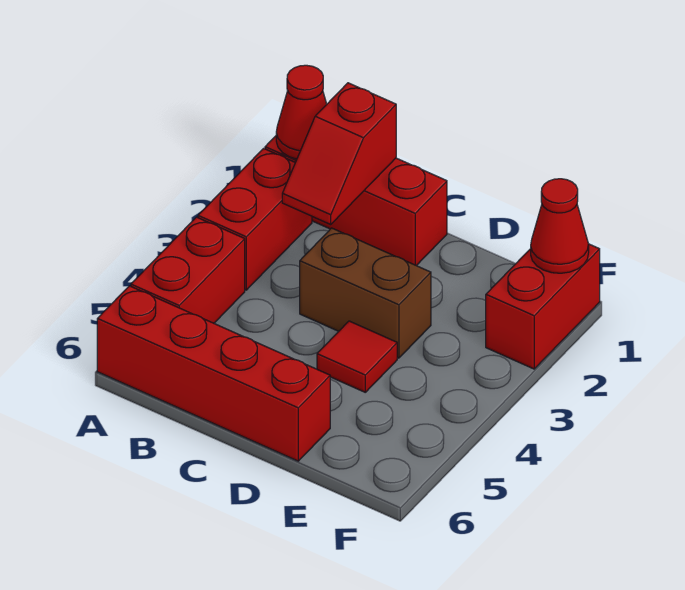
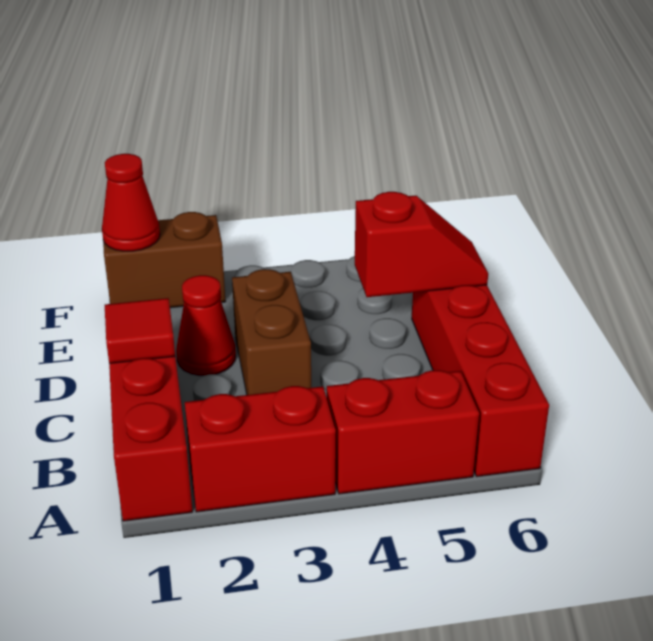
red 1x1 cone [276,65,327,159] -> red 1x1 cone moved to [176,275,236,376]
red 1x2 slope [282,83,396,224] -> red 1x2 slope moved to [355,192,488,297]
red 1x1 tile [317,321,397,392] -> red 1x1 tile moved to [105,298,175,364]
red 1x2 brick [486,244,600,369] -> brown 1x2 brick [103,212,226,308]

